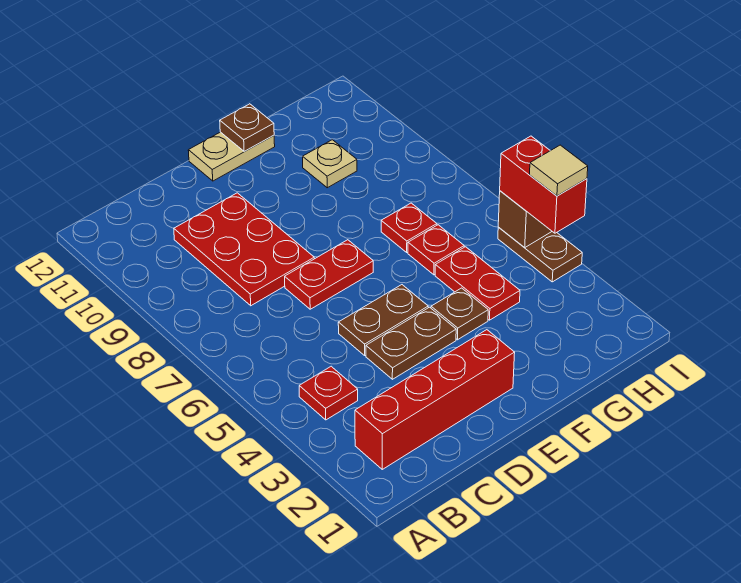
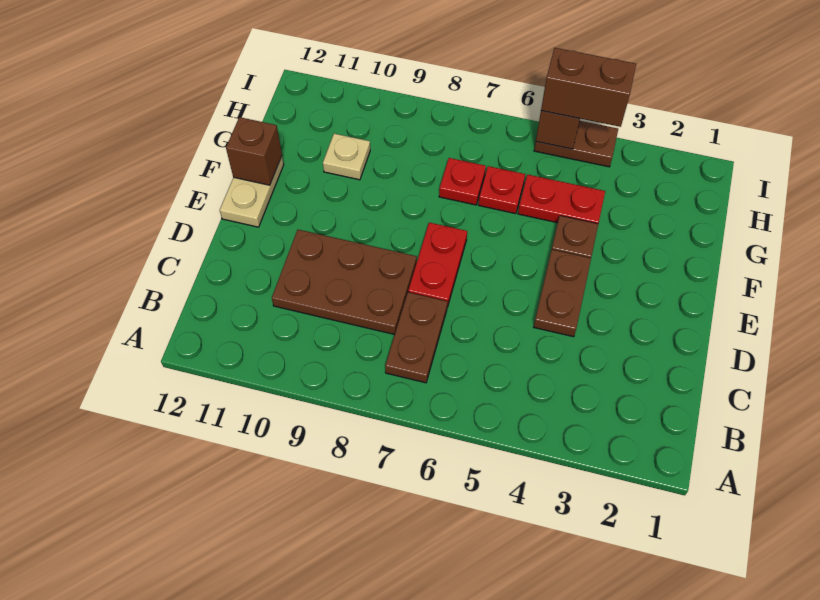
red 1x4 brick [355,330,515,469] -> none
red 1x1 plate [299,366,358,420] -> none
red 2x3 plate [174,193,314,306] -> brown 2x3 plate [272,230,417,335]
brown 1x2 plate [338,285,428,355] -> brown 1x2 plate moved to [385,292,447,383]
brown 1x1 plate [220,104,274,151] -> brown 1x1 brick [226,117,282,185]
red 1x2 brick [500,136,587,233] -> brown 1x2 brick [541,48,636,127]
tan 1x1 tile [530,145,588,196] -> none

